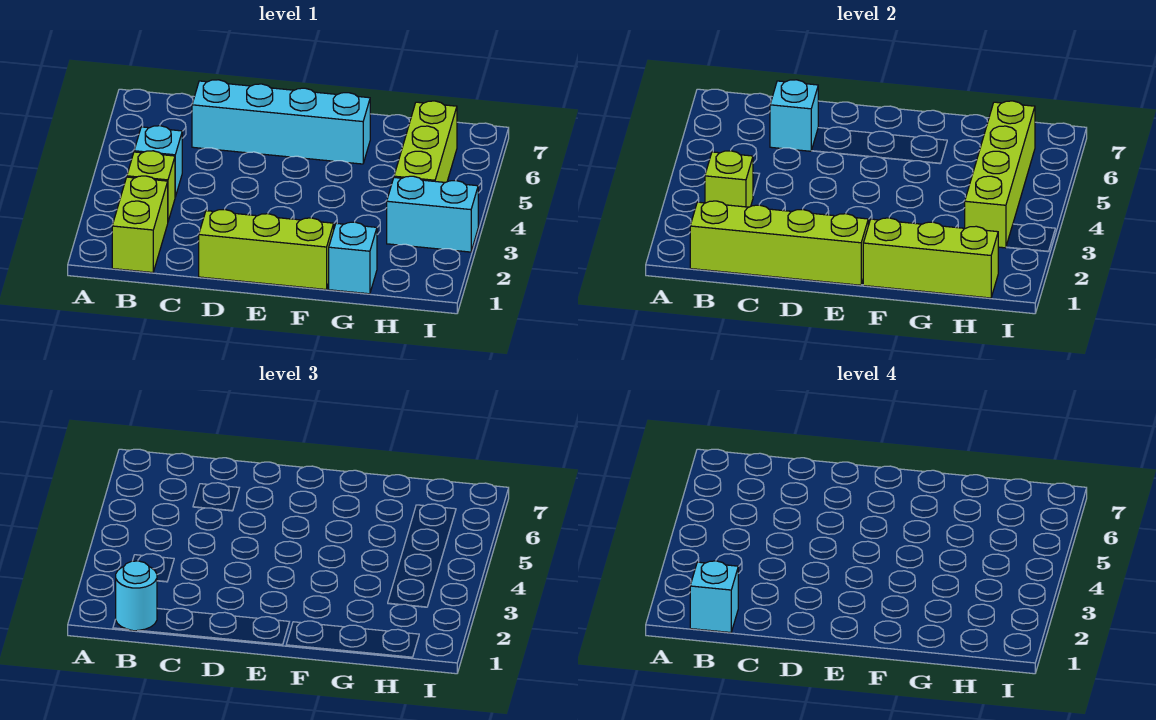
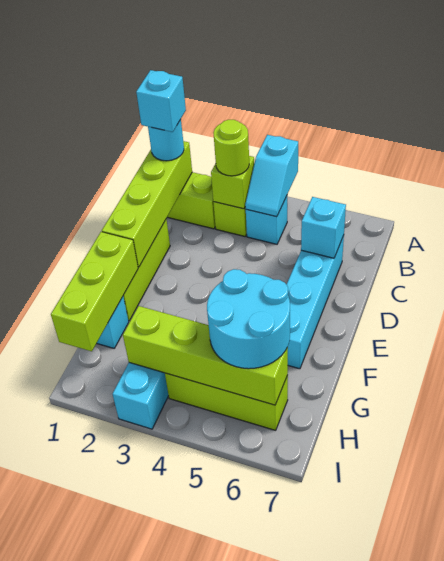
none -> cyan 1x2 slope [245,135,298,217]
none -> lime 1x1 round brick [213,120,249,176]
none -> cyan 2x2 round brick [207,269,290,369]

